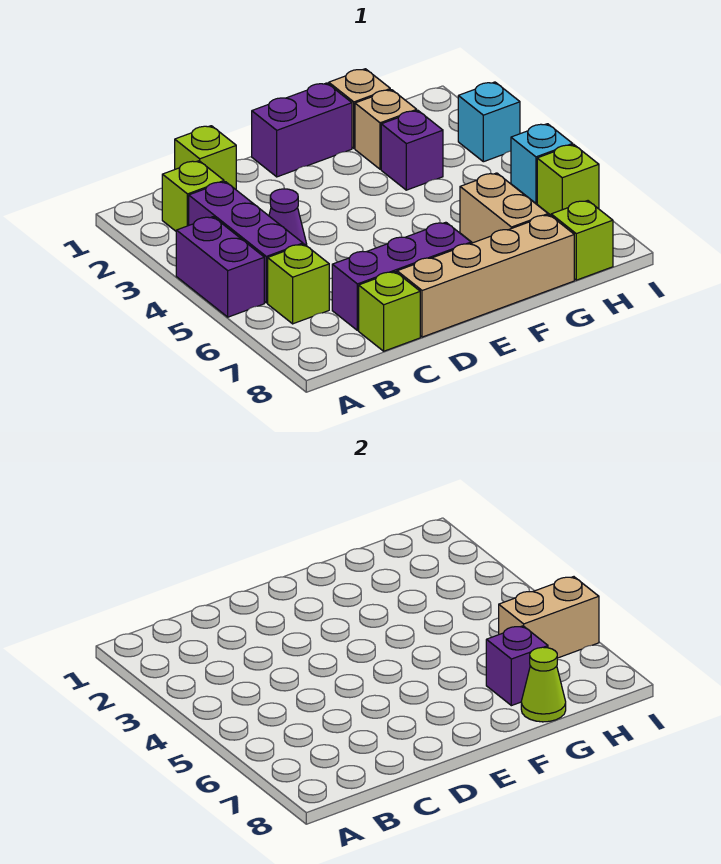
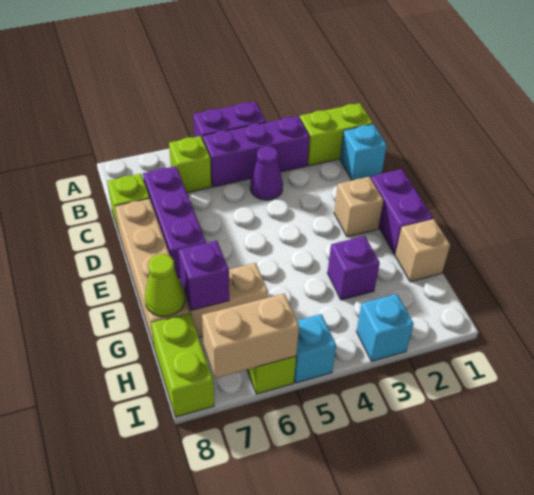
lime 1x1 brick [162,161,224,231] -> lime 1x2 brick [300,103,373,166]
lime 1x1 brick [175,126,236,189] -> cyan 1x1 brick [340,124,387,180]
tan 1x1 brick [355,90,417,169] -> tan 1x1 brick moved to [334,177,383,237]
tan 1x2 brick [499,577,599,658] -> tan 1x2 brick turned to [202,294,299,378]
lime 1x1 brick [551,201,613,280] -> lime 1x2 brick [151,313,214,417]

